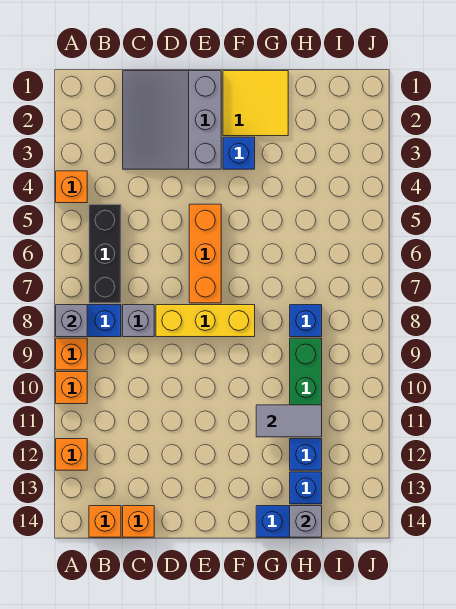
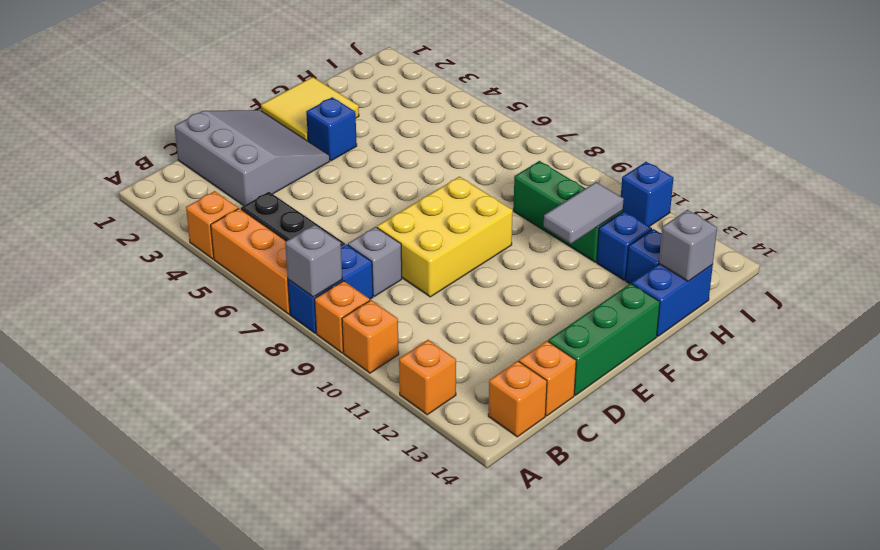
grey 3x3 slope [123,71,221,169] -> grey 3x3 slope turned to [175,110,330,206]
yellow 1x3 brick [156,305,255,337] -> yellow 2x3 brick [377,177,513,297]
none -> green 1x3 brick [548,283,660,395]
orange 1x3 brick [189,204,221,303] -> orange 1x3 brick moved to [211,208,290,314]
blue 1x1 brick [290,305,322,337] -> blue 1x1 brick moved to [621,162,673,226]

